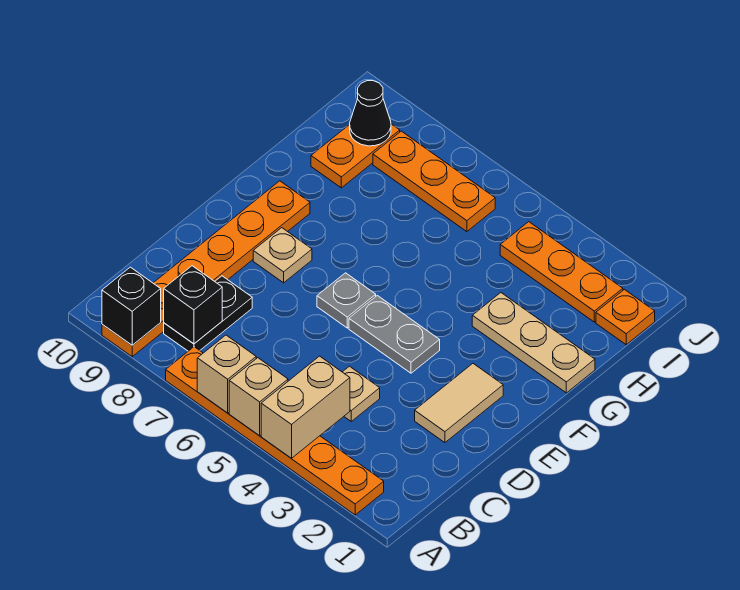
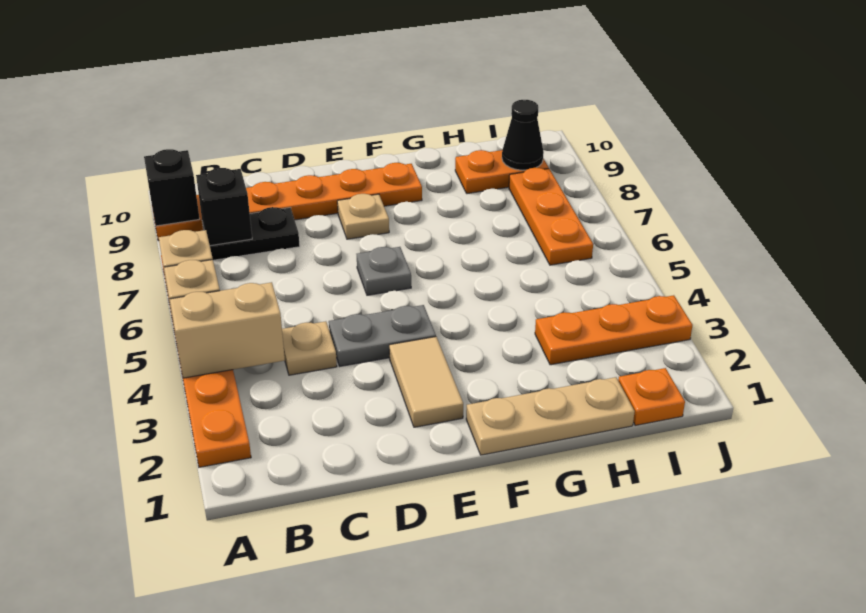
tan 1x2 tile [415,364,503,443] -> tan 1x2 tile turned to [389,337,463,427]
grey 1x2 plate [349,295,440,373] -> grey 1x2 plate turned to [329,305,436,366]
tan 1x3 plate [472,293,595,393] -> tan 1x3 plate turned to [466,377,635,455]
orange 1x3 plate [500,222,623,322] -> orange 1x3 plate turned to [535,295,692,365]

